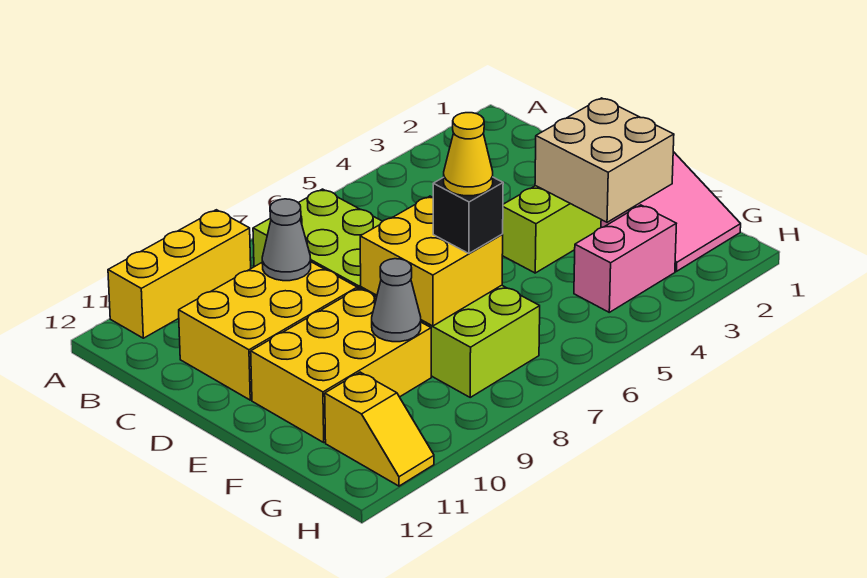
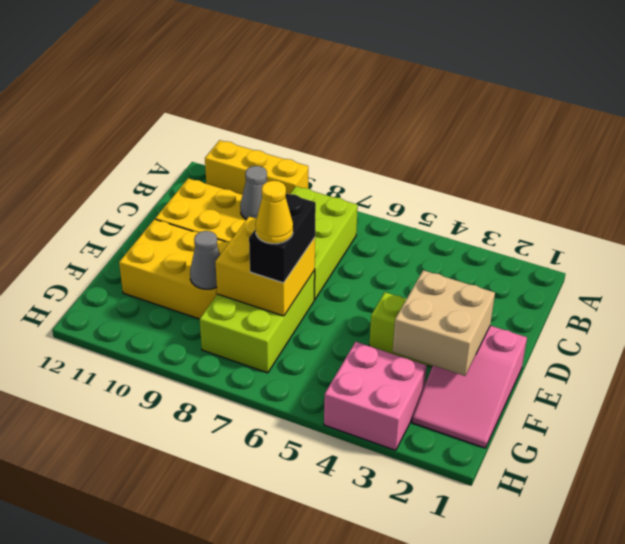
black 1x1 brick [433,177,503,253] -> black 1x2 brick [249,193,316,283]
pink 1x2 brick [574,205,676,312] -> pink 2x2 brick [324,342,427,450]
yellow 1x2 slope [325,372,434,486] -> none

